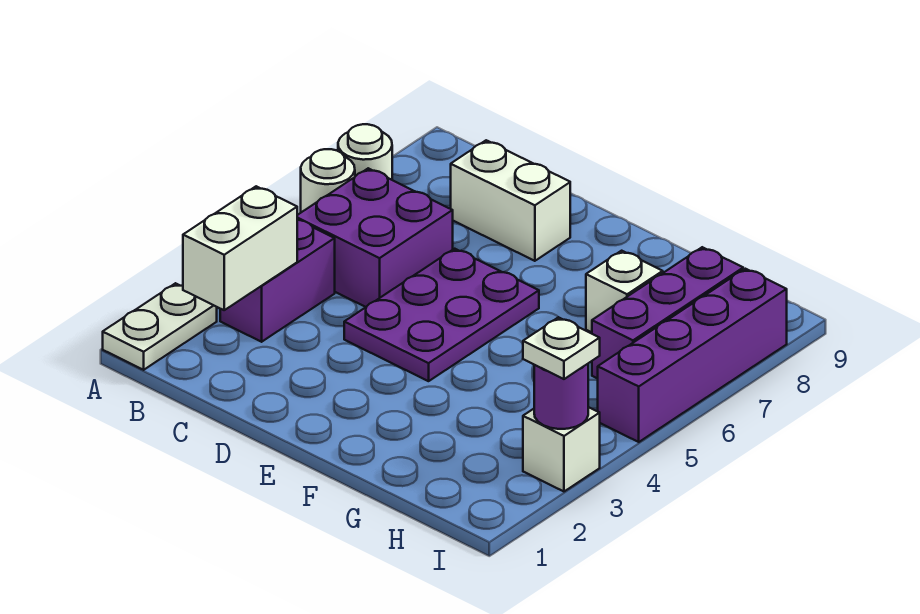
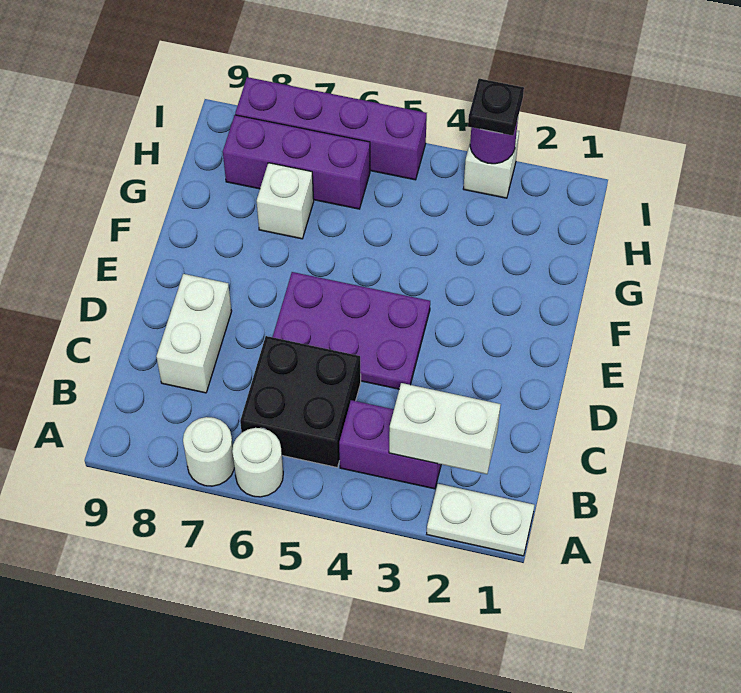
purple 2x2 brick [297,168,453,307] -> black 2x2 brick [240,336,361,467]
white 1x1 plate [523,317,600,379] -> black 1x1 plate [468,79,524,136]

